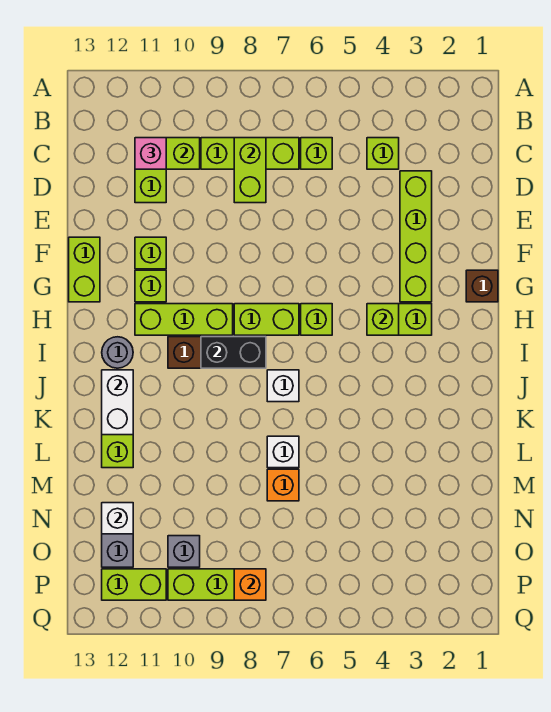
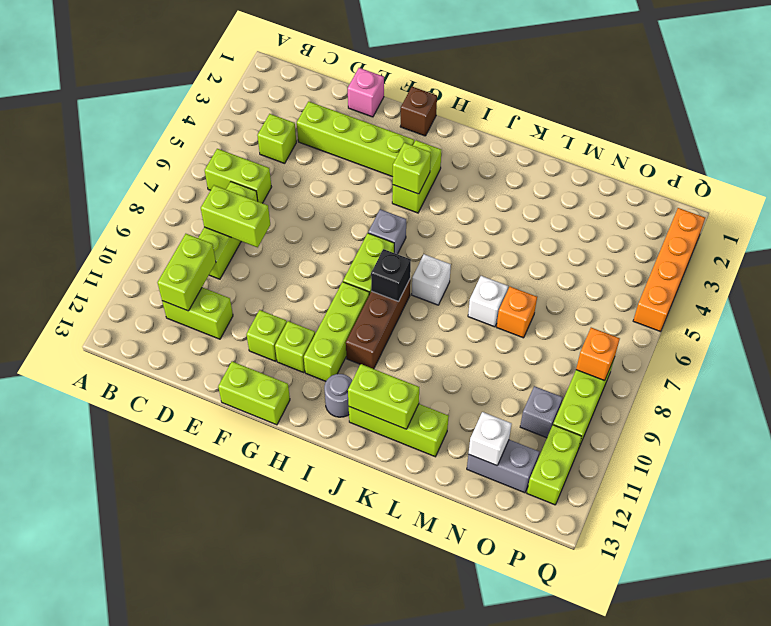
lime 1x1 brick [301,138,332,169] -> lime 1x2 brick [205,149,271,203]
pink 1x1 brick [135,138,166,169] -> pink 1x1 brick moved to [348,68,384,117]
lime 1x1 brick [301,304,332,335] -> grey 1x1 brick [368,209,406,254]
black 1x2 brick [201,337,266,368] -> black 1x1 brick [371,249,411,302]
white 1x2 brick [102,370,133,435] -> lime 1x2 brick [348,364,419,429]
none -> orange 1x4 brick [633,208,705,332]

